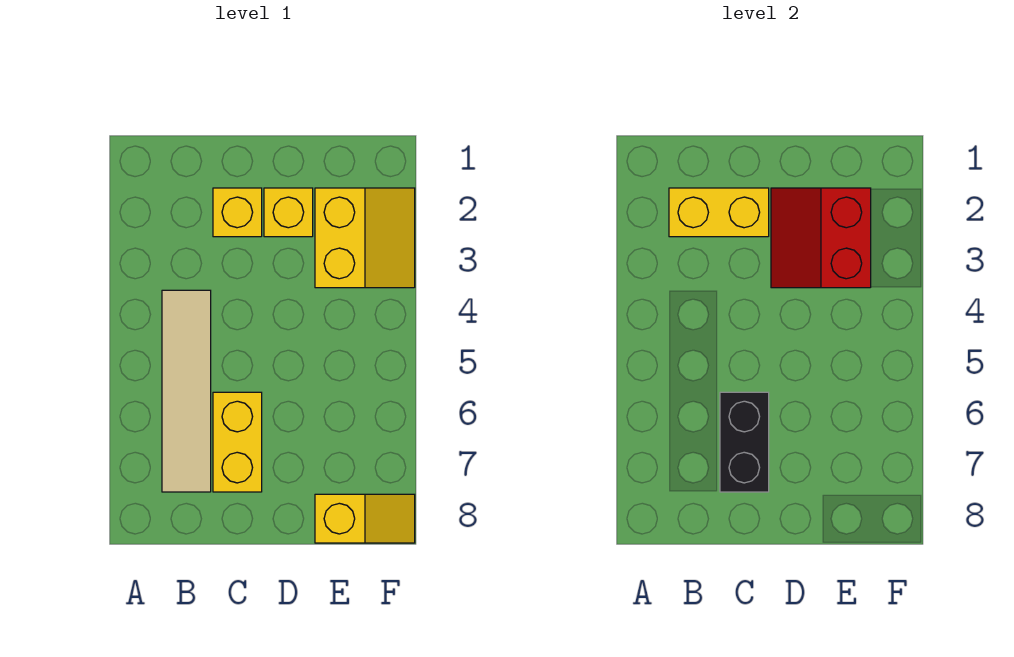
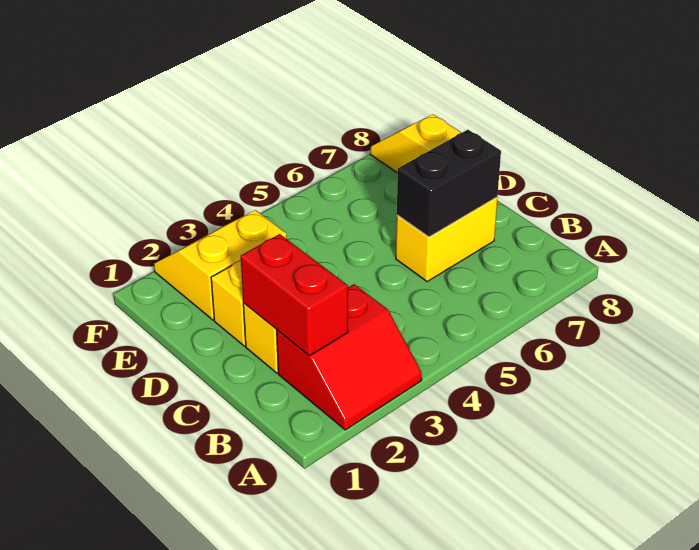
yellow 1x2 brick [669,188,769,237] -> red 1x2 brick [241,234,348,356]
tan 1x4 tile [162,290,211,492] -> none
red 2x2 slope [771,188,871,288] -> red 2x2 slope moved to [277,284,422,430]

